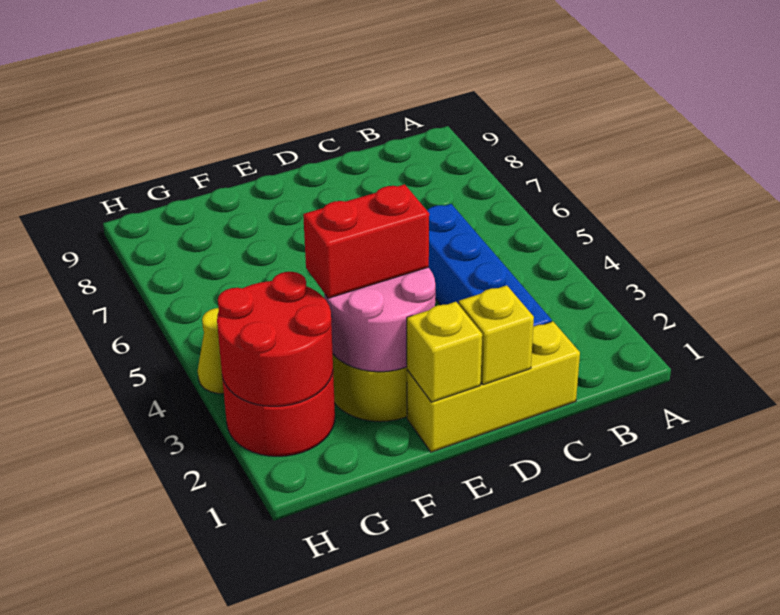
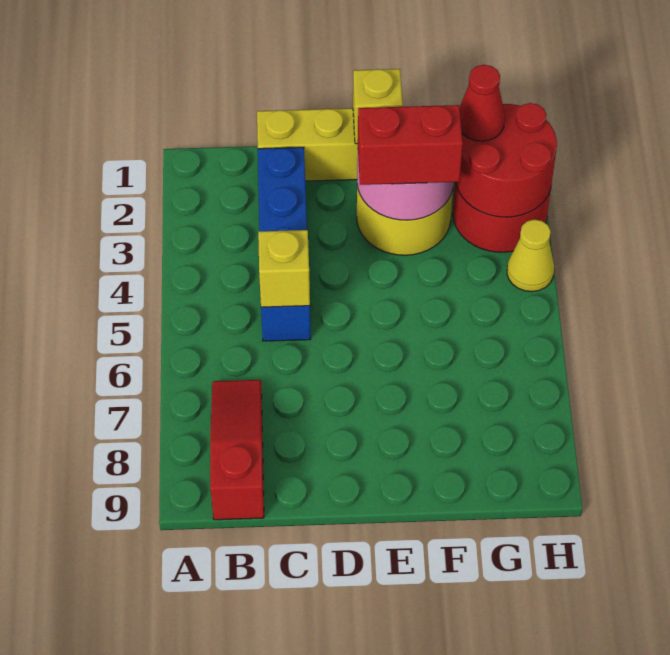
none -> red 1x3 slope [210,380,264,520]
yellow 1x1 brick [459,285,534,385] -> yellow 1x1 brick moved to [258,230,310,307]
none -> red 1x1 cone [459,65,505,141]

